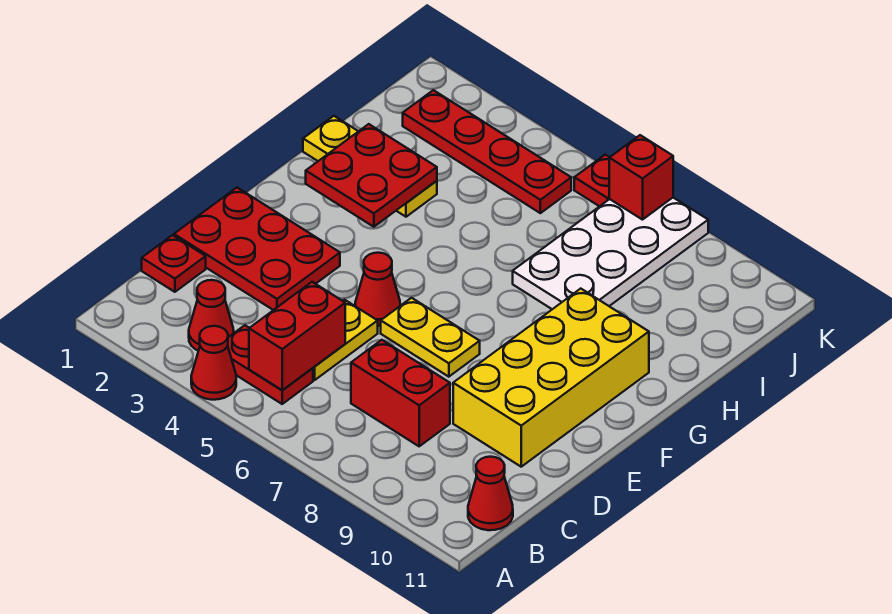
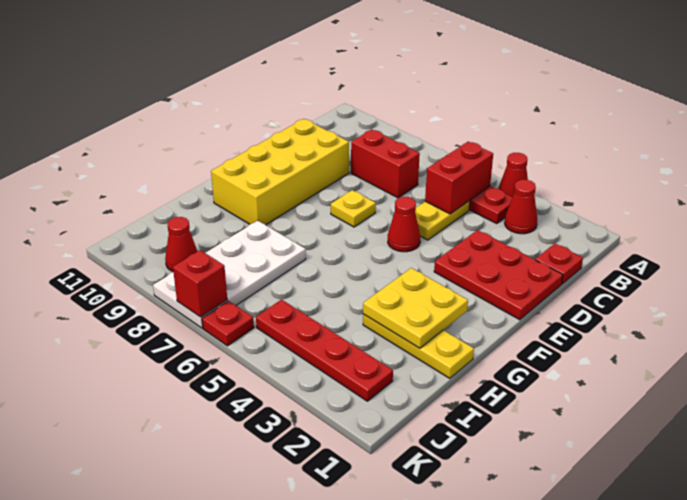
red 1x1 cone [468,457,513,530] -> red 1x1 cone moved to [165,217,197,271]
yellow 1x2 plate [381,298,480,377] -> yellow 1x1 plate [331,190,376,227]
red 2x2 plate [306,124,437,227] -> yellow 2x2 plate [363,268,468,348]

